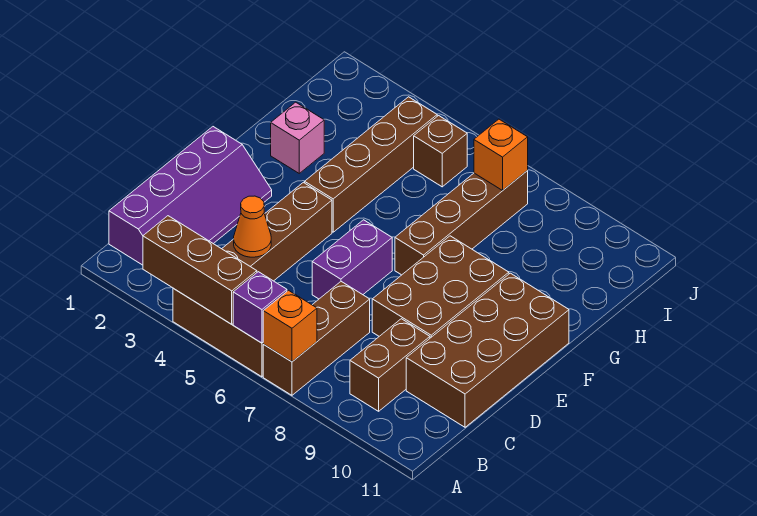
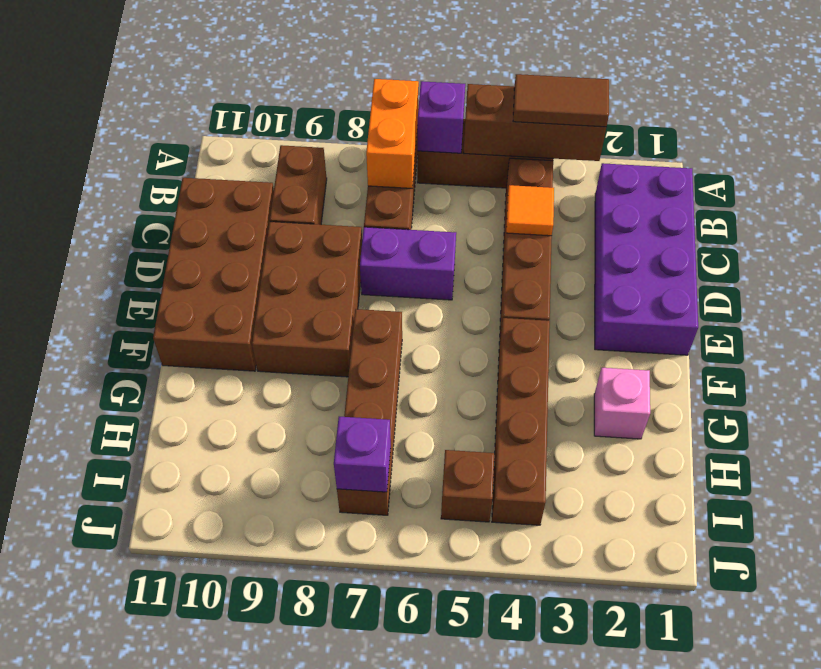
none -> brown 1x2 tile [513,74,609,127]
orange 1x1 brick [263,290,317,362] -> orange 1x2 brick [366,79,419,188]
purple 2x4 slope [109,127,272,265] -> purple 2x4 brick [595,163,698,355]
orange 1x1 cone [234,196,271,257] -> orange 1x1 tile [506,185,554,236]
purple 1x2 brick [312,220,392,299] -> purple 1x2 brick turned to [360,227,456,300]
orange 1x1 brick [474,119,528,190] -> purple 1x1 brick [334,417,391,492]

